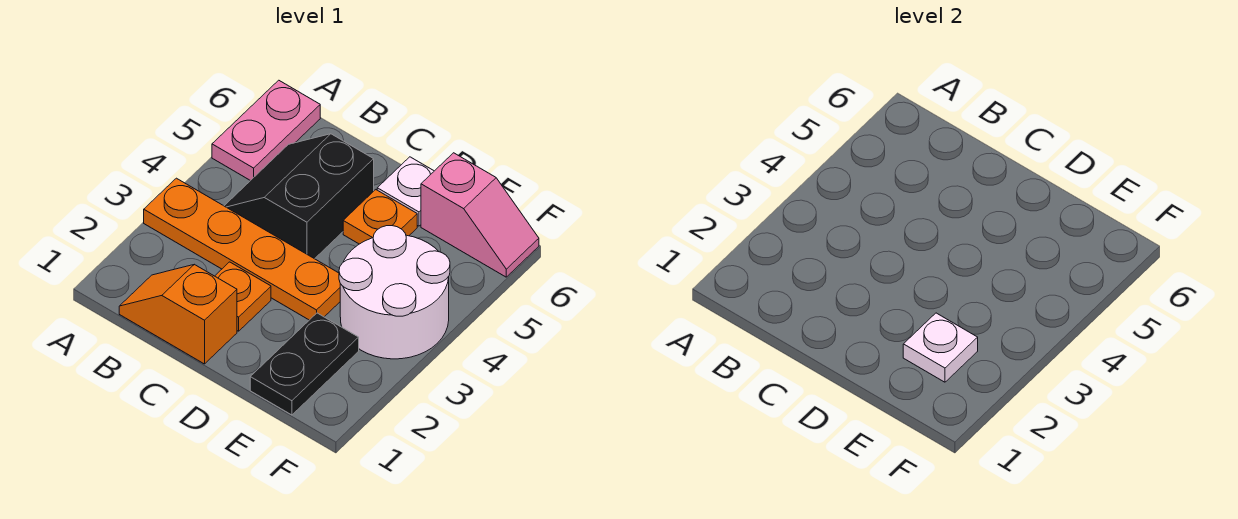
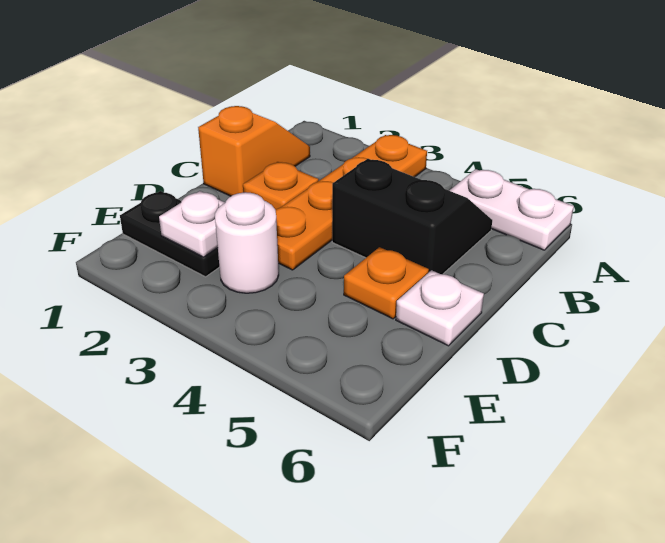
pink 1x2 plate [212,80,320,181] -> white 1x2 plate [449,169,574,250]
white 2x2 round brick [339,226,450,359] -> white 1x1 round brick [215,192,279,293]
pink 1x2 slope [421,153,539,277] -> none

